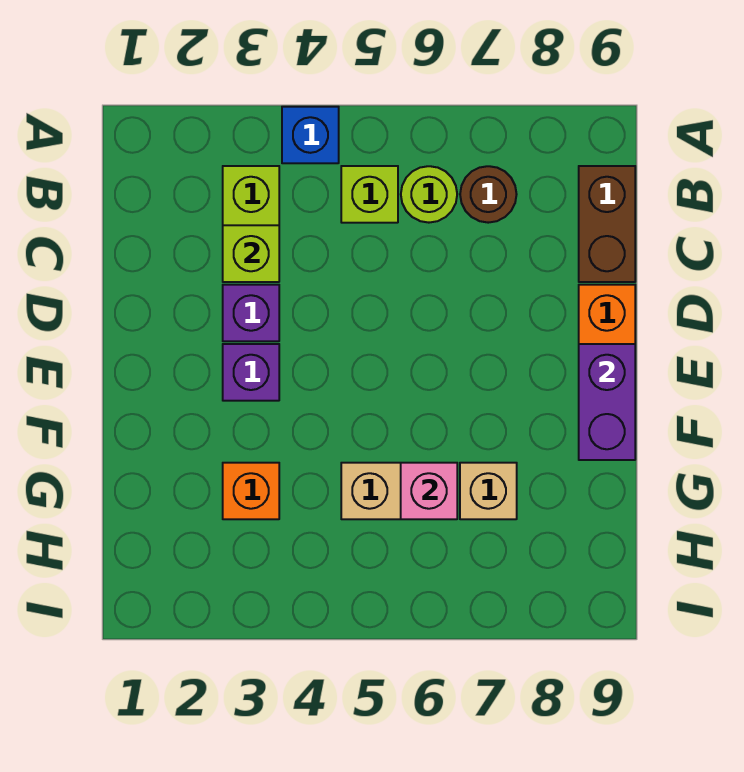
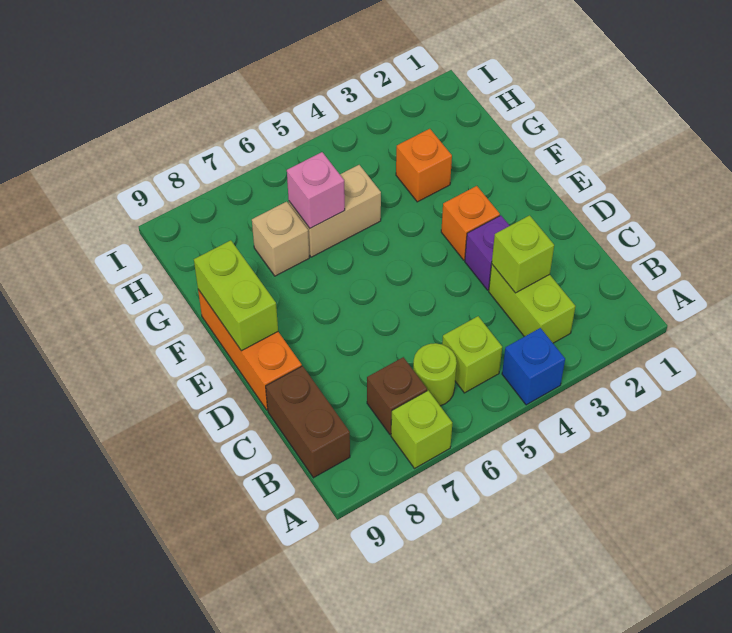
none -> lime 1x1 brick [391,391,452,469]
brown 1x1 round brick [460,166,517,223] -> brown 1x1 brick [367,357,427,435]
purple 1x1 brick [223,344,279,401] -> orange 1x1 brick [441,186,500,260]
purple 1x2 brick [579,344,635,460] -> lime 1x2 brick [194,240,278,351]

